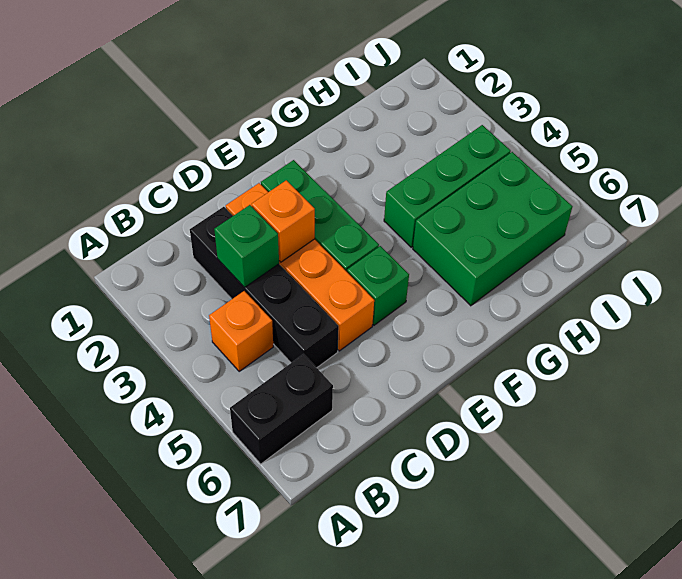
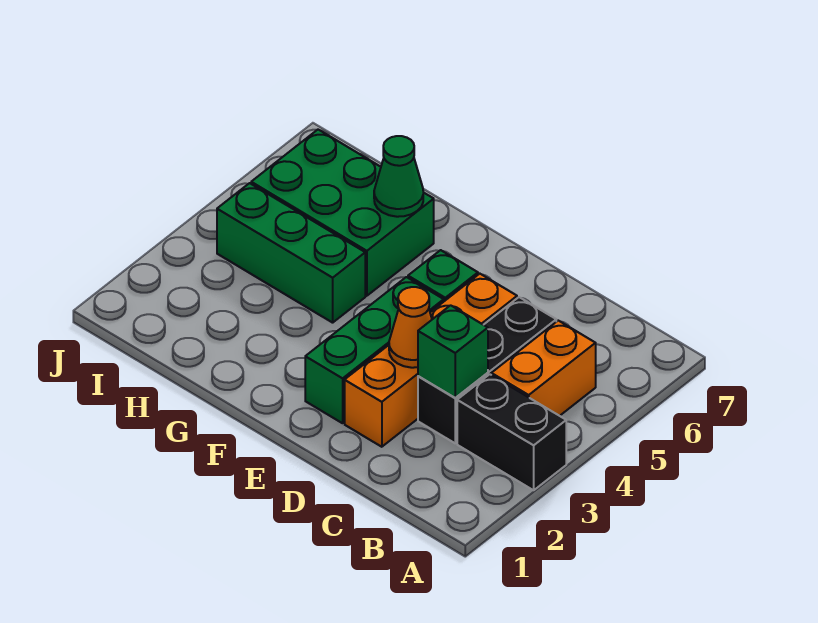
black 1x2 brick [230,354,333,464] -> black 1x2 brick moved to [457,374,566,490]
orange 1x1 brick [209,291,273,371] -> orange 1x2 brick [491,321,596,416]
black 1x4 brick [190,207,339,368] -> black 1x3 brick [418,297,556,443]
orange 1x1 brick [252,180,315,262] -> orange 1x1 cone [389,287,432,368]
none -> green 1x1 cone [374,136,423,217]

